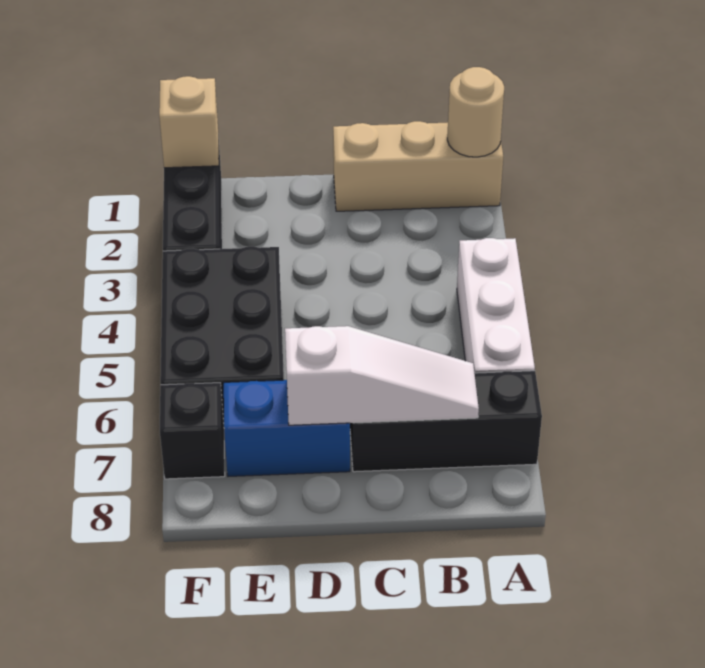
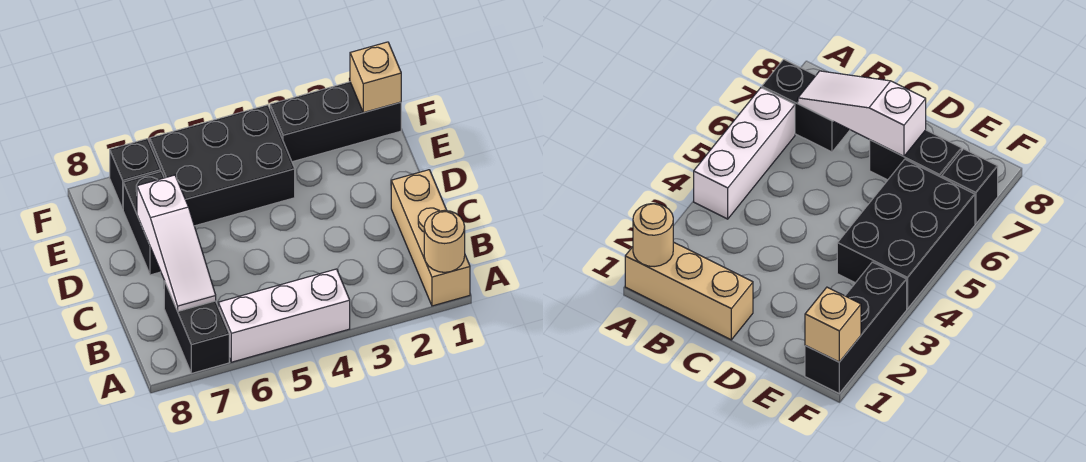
black 1x3 brick [350,371,542,472] -> black 1x2 brick [164,281,229,373]
blue 1x2 brick [224,380,350,476] -> black 1x2 brick [123,172,164,275]

